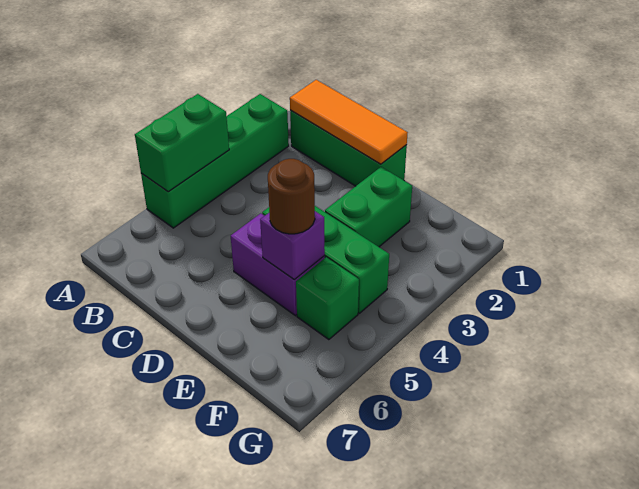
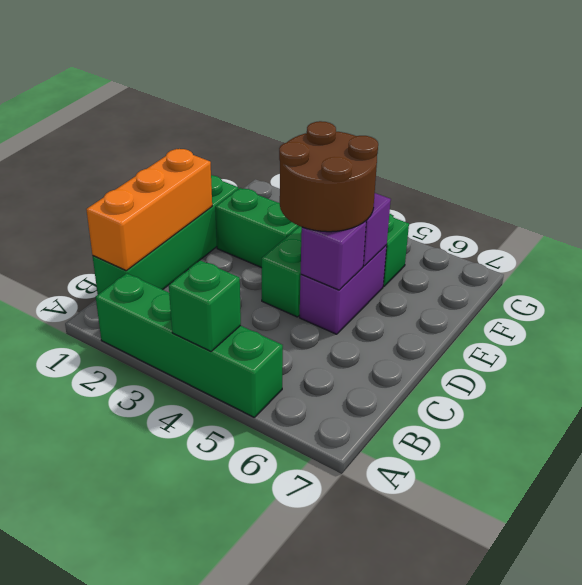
green 1x2 brick [135,94,229,192] -> green 1x1 brick [169,260,241,352]
green 1x3 brick [290,110,407,186] -> green 1x4 brick [93,175,238,294]
orange 1x3 tile [290,80,408,164] -> orange 1x3 brick [86,149,212,271]
none -> purple 1x1 brick [301,221,366,290]
brown 1x1 round brick [268,159,315,234] -> brown 2x2 round brick [279,121,378,232]

